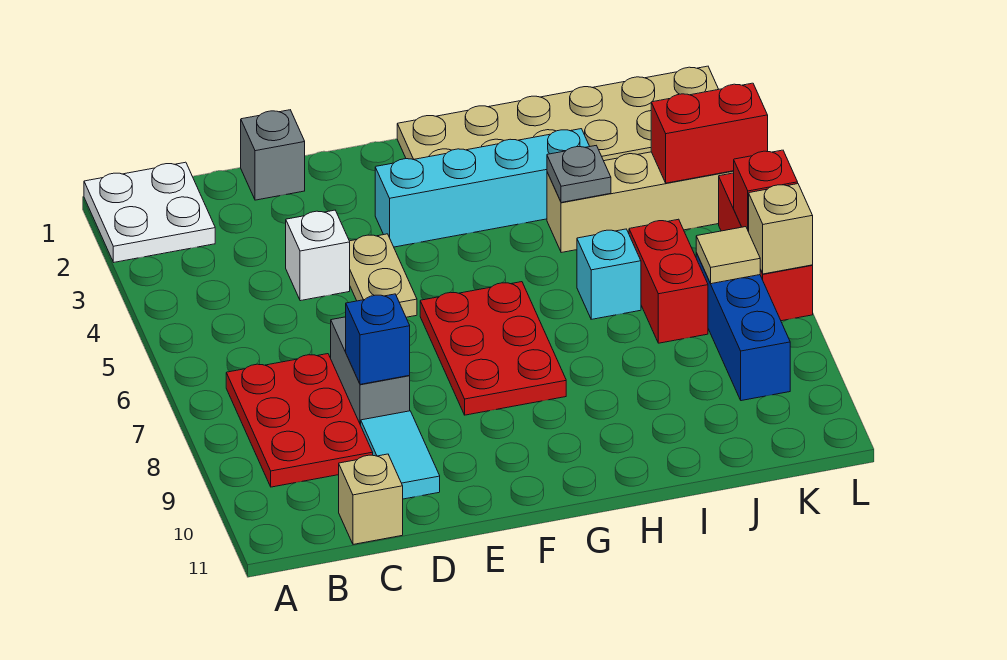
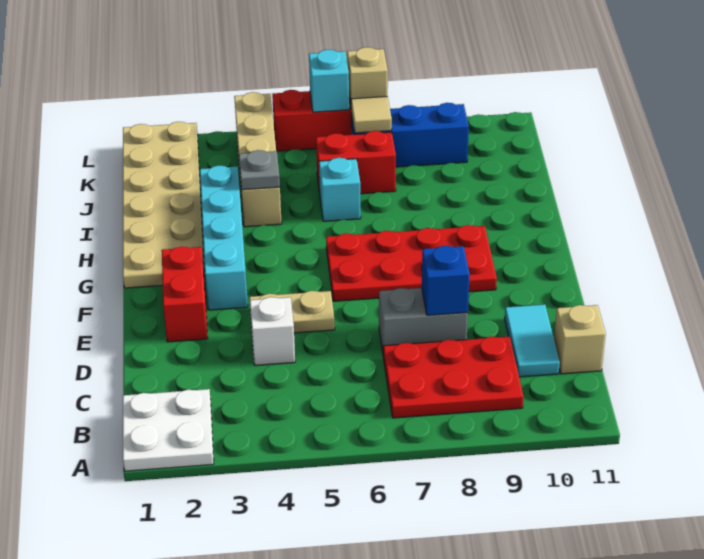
grey 1x1 brick [241,110,305,200] -> none
cyan 1x2 tile [361,411,440,499] -> cyan 1x2 tile turned to [505,305,560,377]
red 2x3 plate [420,282,566,415] -> red 2x4 plate [326,225,497,301]
red 1x2 brick [651,83,768,183] -> red 1x2 brick moved to [162,246,208,342]
red 1x1 brick [734,150,798,232] -> cyan 1x1 brick [309,50,349,112]

